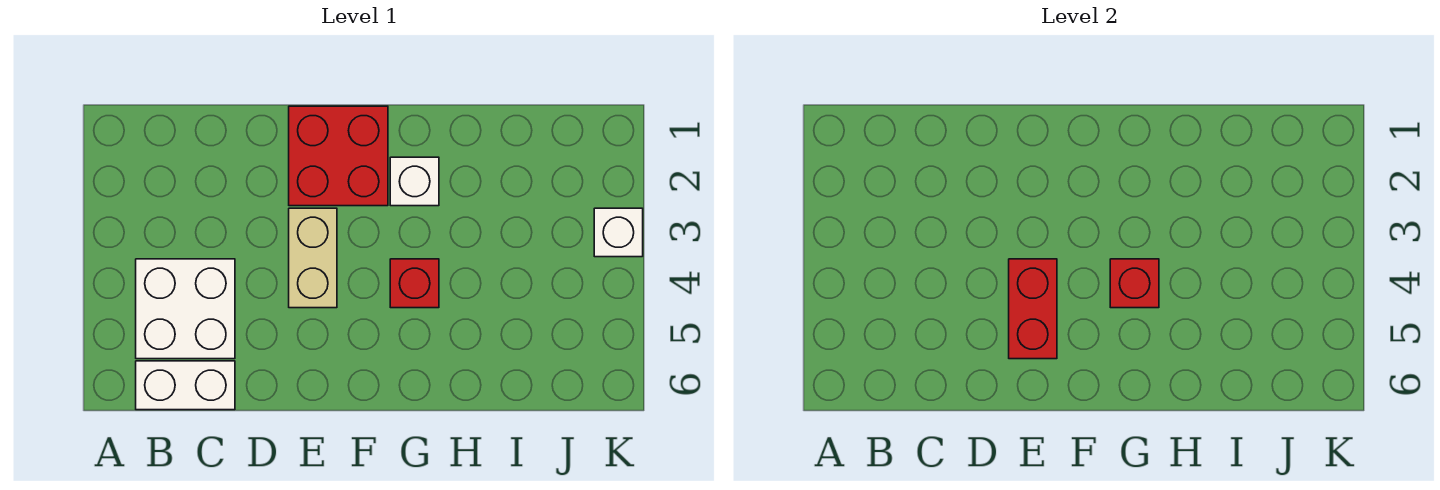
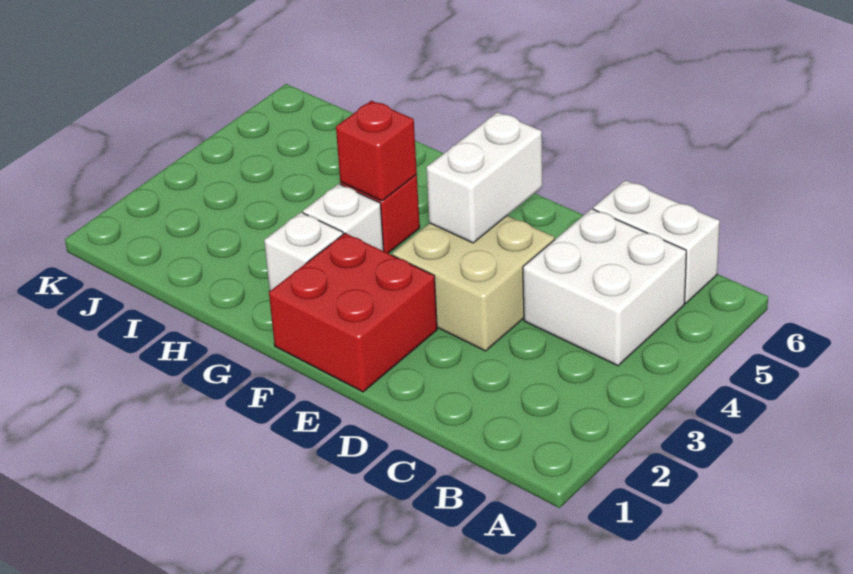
tan 1x2 brick [289,208,337,308] -> tan 2x2 brick [392,216,555,351]
red 1x2 brick [1009,259,1057,359] -> white 1x2 brick [426,112,542,243]
white 1x1 brick [594,208,643,257] -> white 1x1 brick moved to [303,184,384,251]

